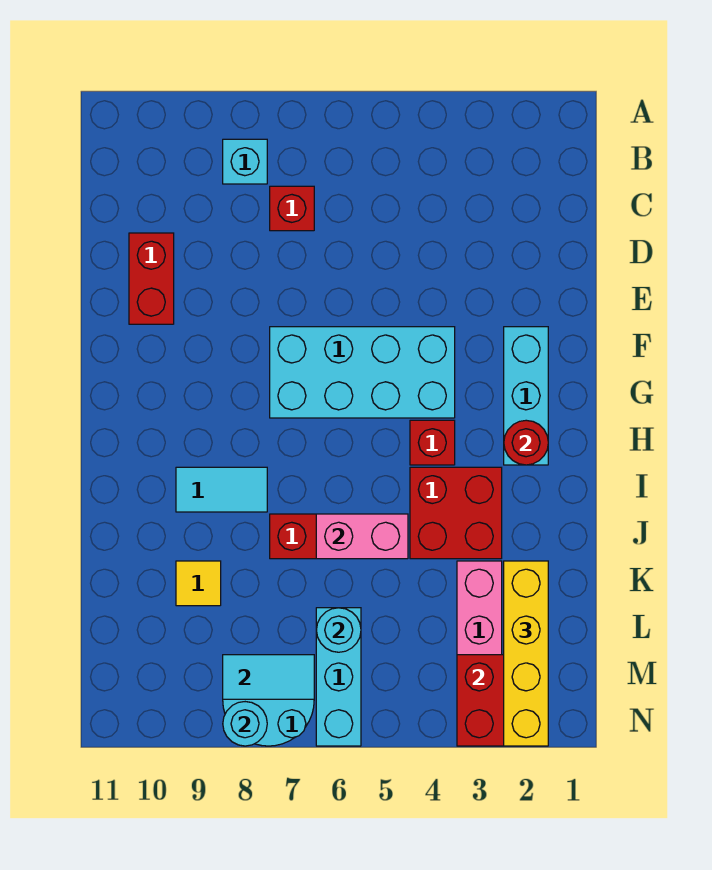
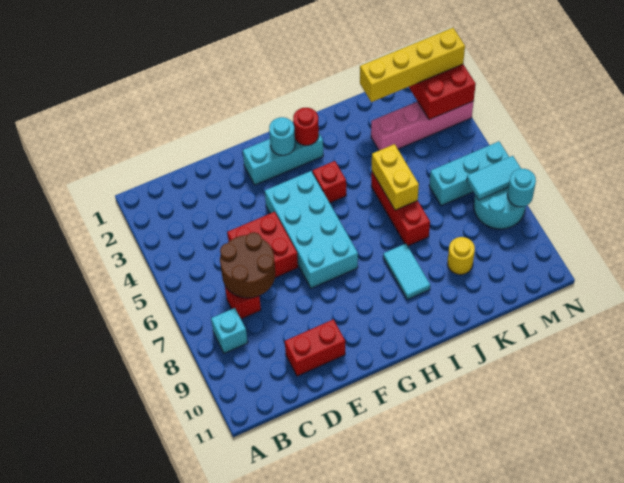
none -> brown 2x2 round brick [220,232,275,298]
red 2x2 brick [410,467,502,559] -> red 2x2 brick moved to [227,212,298,278]
pink 1x2 brick [316,514,408,559] -> yellow 1x2 brick [372,144,419,210]
yellow 1x1 tile [176,561,221,606] -> yellow 1x1 round brick [448,237,475,275]
cyan 1x1 round brick [316,608,361,652] -> cyan 1x1 round brick moved to [269,117,295,155]
cyan 1x2 tile [223,655,314,699] -> cyan 1x2 tile turned to [467,156,521,200]

